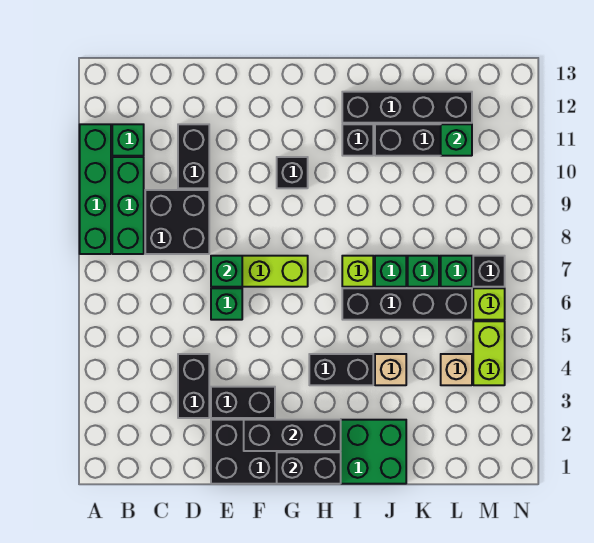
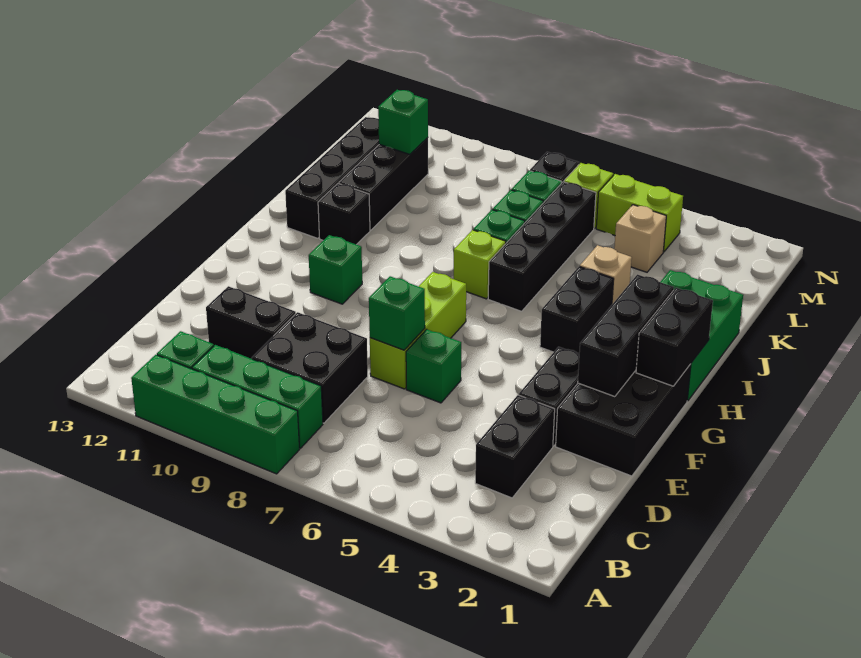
black 1x2 brick [178,354,209,418] -> black 1x2 brick turned to [475,395,555,498]
black 1x1 brick [277,157,308,188] -> green 1x1 brick [309,235,362,304]

